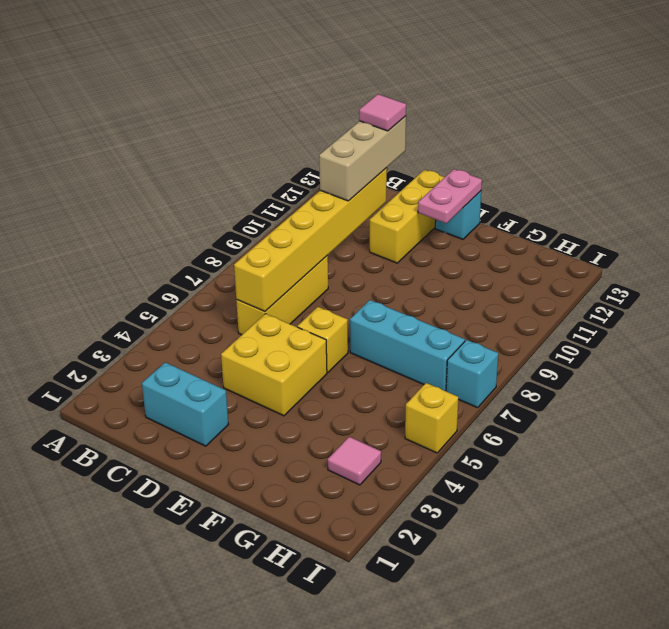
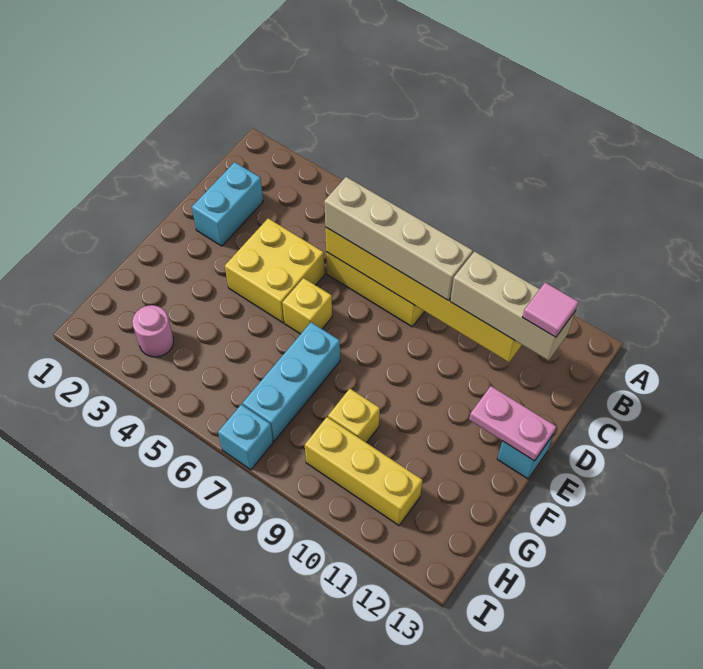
none -> tan 1x4 brick [324,177,473,300]
yellow 1x3 brick [370,170,445,263] -> yellow 1x3 brick moved to [305,417,423,525]
pink 1x1 tile [328,437,381,485] -> pink 1x1 round brick [132,305,174,357]
yellow 1x1 brick [405,383,458,453] -> yellow 1x1 brick moved to [328,389,380,443]

